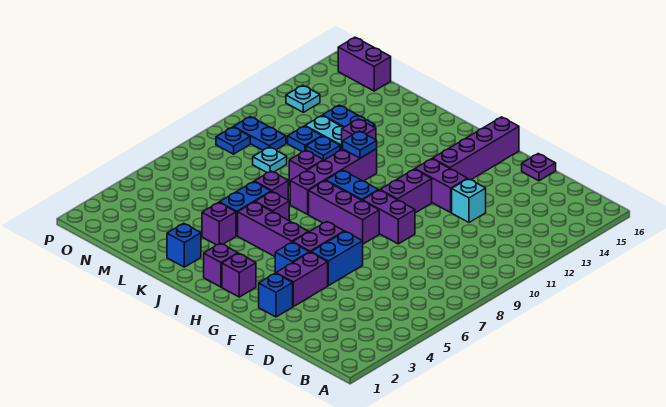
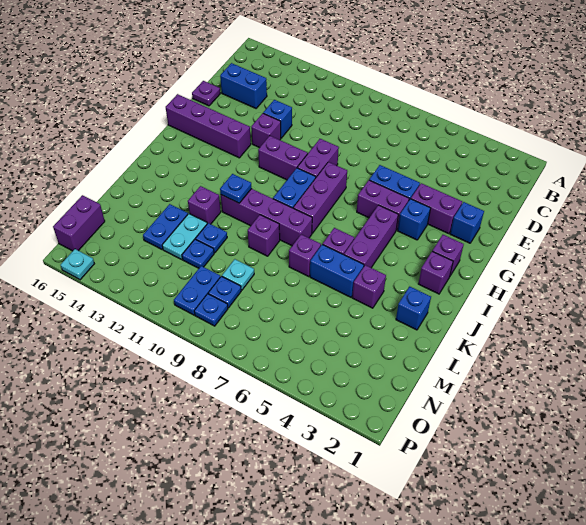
none -> blue 1x2 brick [220,63,267,108]
cyan 1x1 brick [452,179,486,222] -> blue 1x1 brick [263,100,292,138]
purple 1x2 brick [415,159,467,212] -> purple 1x1 brick [251,113,281,148]
none -> blue 1x1 plate [208,276,241,308]
cyan 1x1 plate [286,85,320,112] -> cyan 1x1 plate moved to [61,249,94,280]

